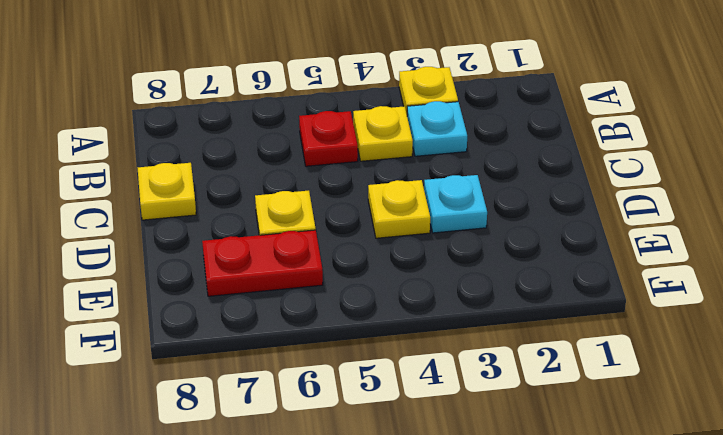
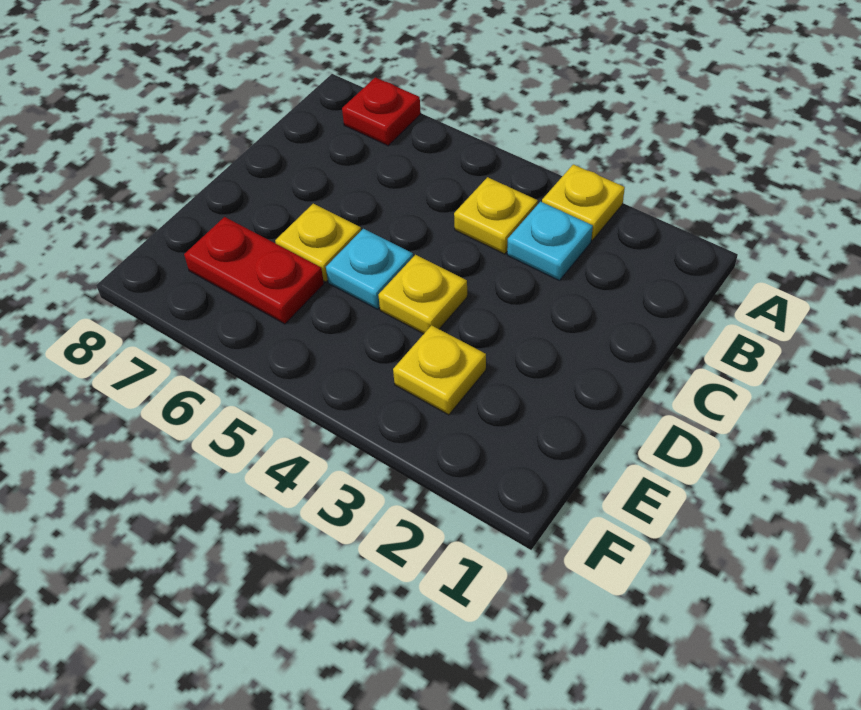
red 1x1 plate [299,111,358,166] -> red 1x1 plate moved to [342,77,421,146]
yellow 1x1 plate [138,163,196,220] -> yellow 1x1 plate moved to [393,325,486,415]
cyan 1x1 plate [424,175,487,233] -> cyan 1x1 plate moved to [326,229,413,309]

